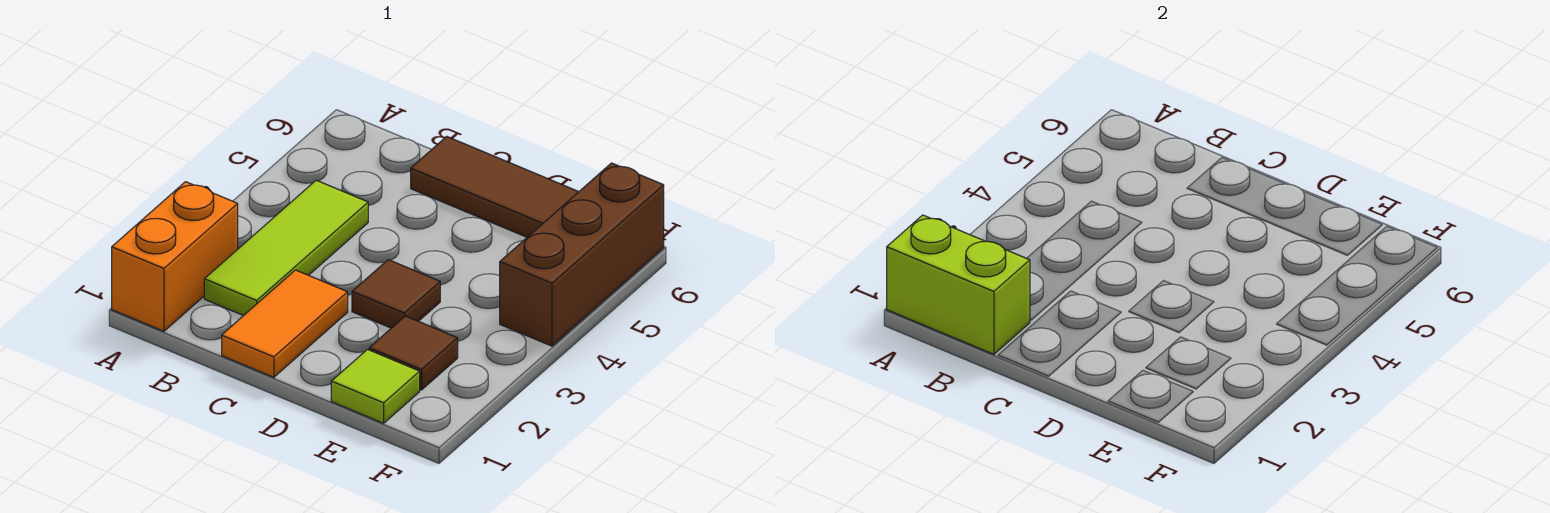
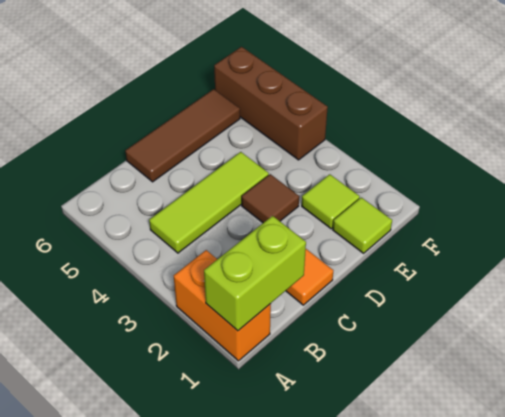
lime 1x3 tile [204,180,368,316] -> lime 1x3 tile turned to [149,152,269,253]
brown 1x1 tile [369,316,458,390] -> lime 1x1 tile [302,174,360,229]

